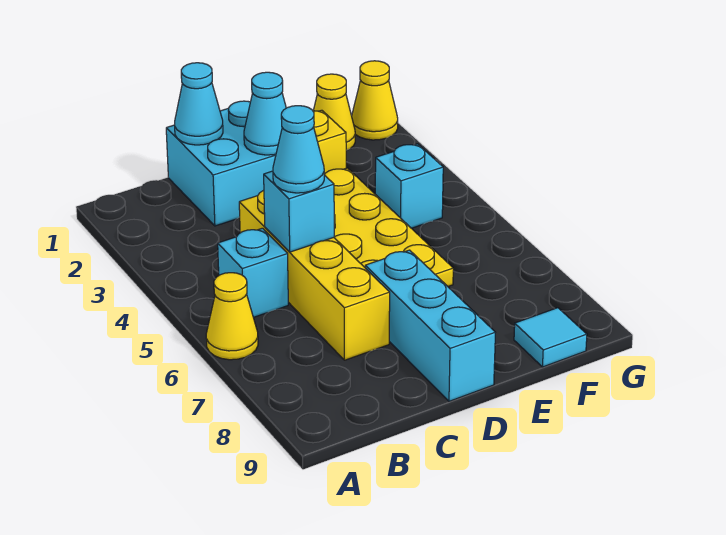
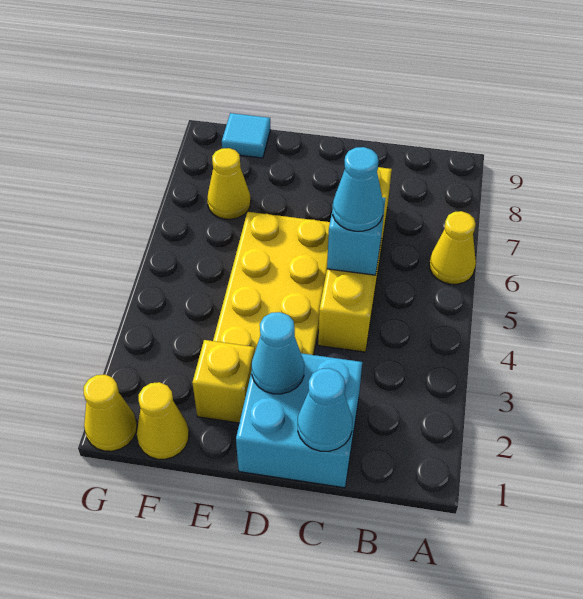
cyan 1x1 brick [218,228,288,317] -> none
cyan 1x3 brick [365,250,495,401] -> none
cyan 1x1 brick [375,144,443,228] -> none
none -> yellow 1x1 cone [207,148,251,219]

